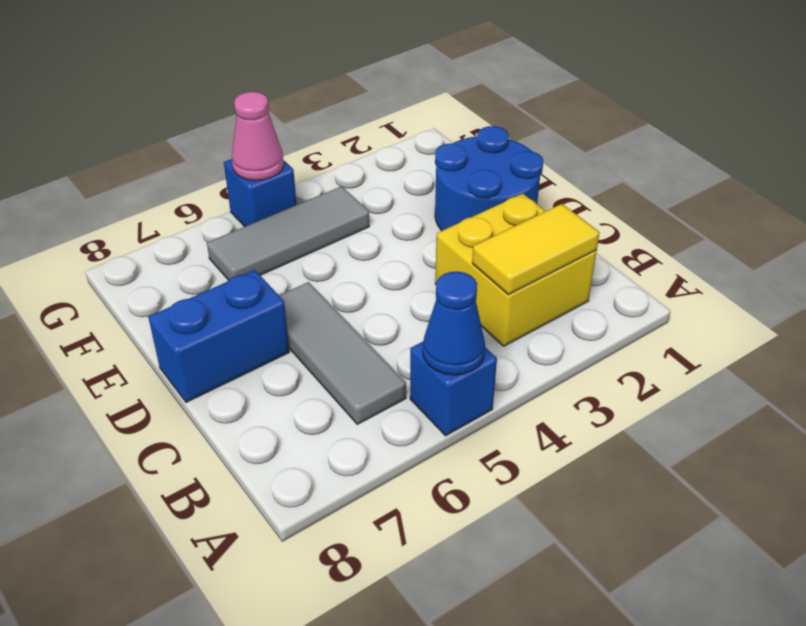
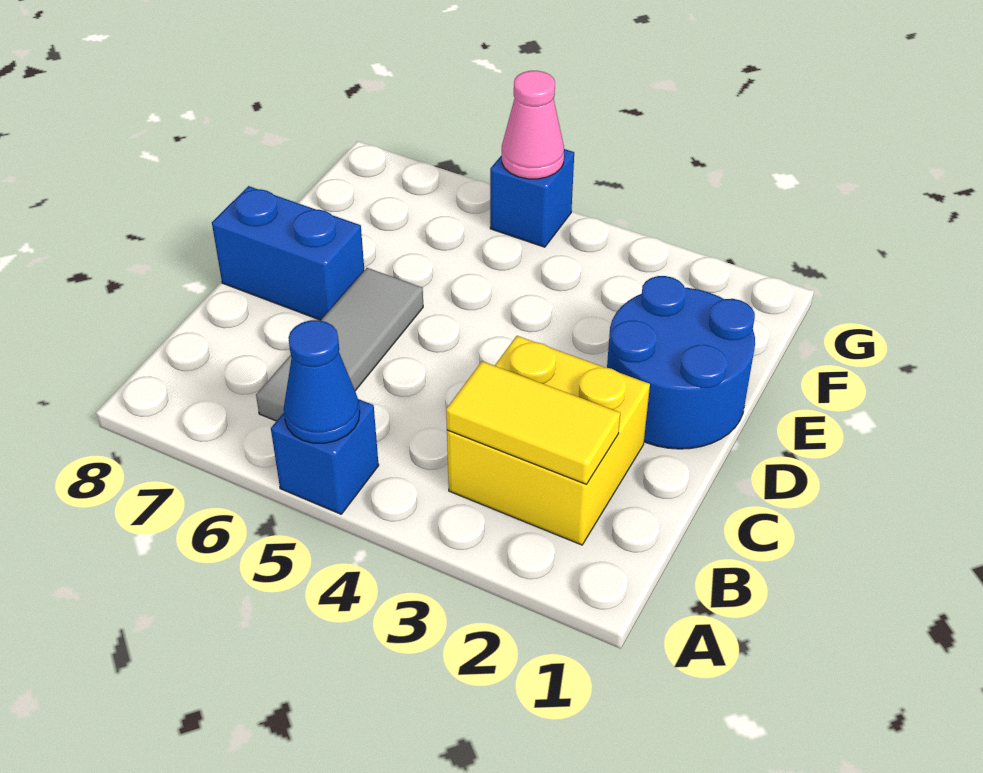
grey 1x3 tile [207,186,369,280] -> none

